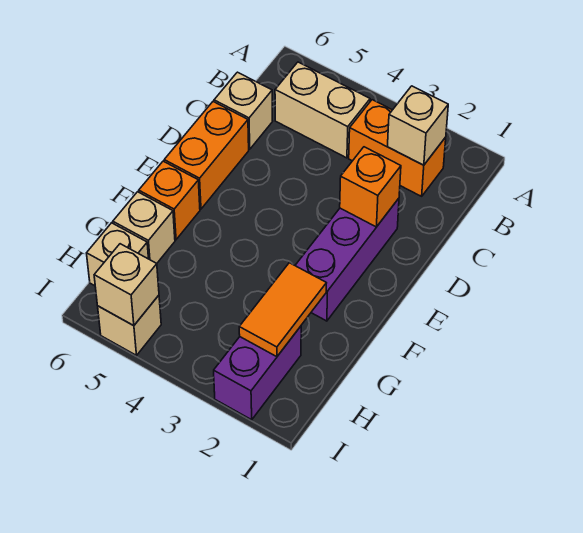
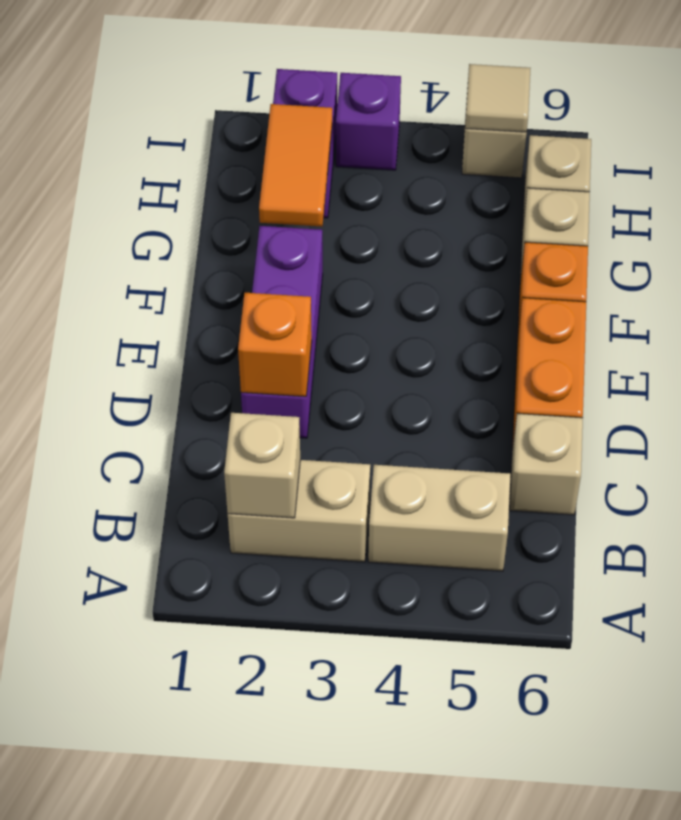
orange 1x2 brick [349,100,446,196] -> tan 1x2 brick [228,460,370,562]
none -> purple 1x1 brick [336,73,401,170]
tan 1x1 brick [94,244,159,326] -> tan 1x1 tile [465,64,530,132]

